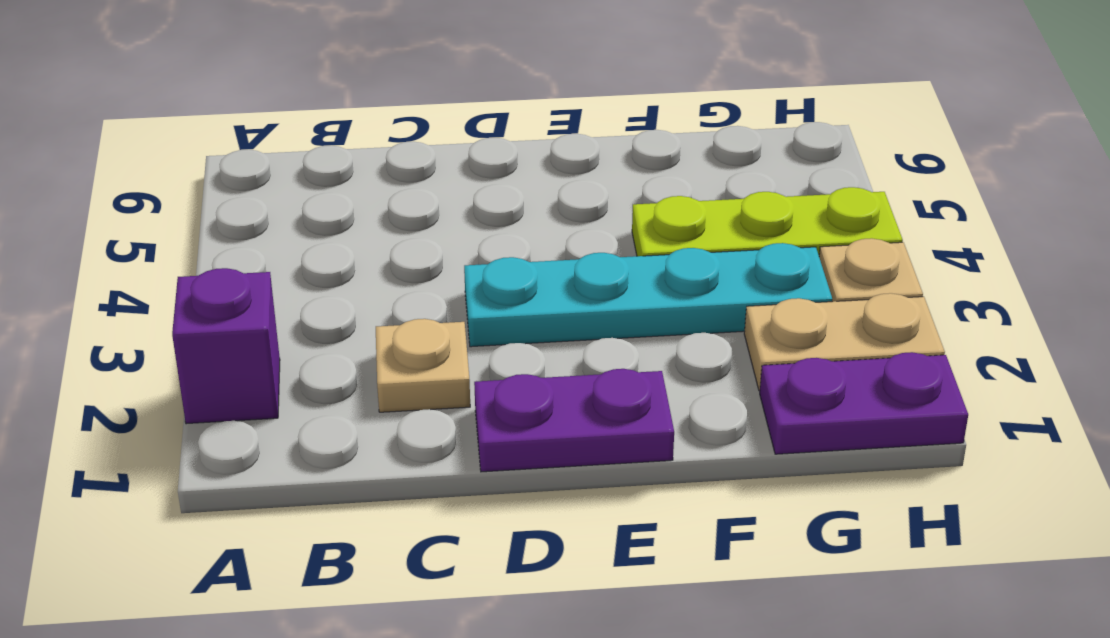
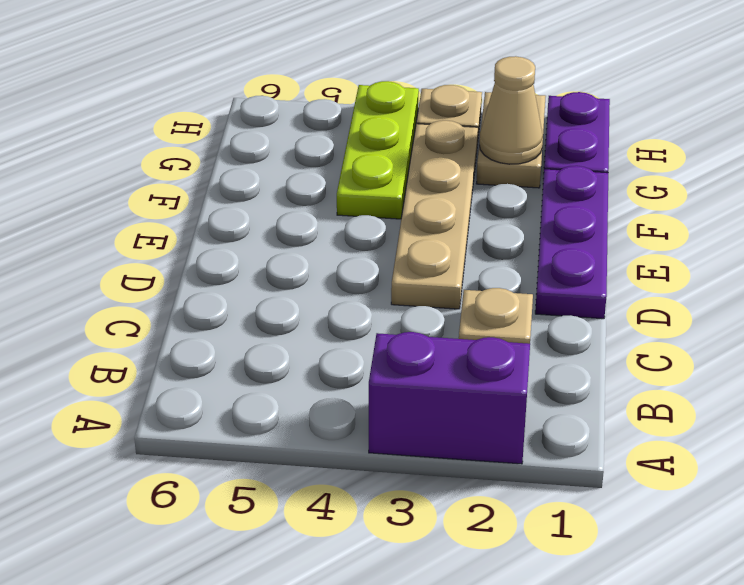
purple 1x1 brick [172,268,280,424] -> purple 1x2 brick [369,332,530,464]
purple 1x2 plate [474,369,674,472] -> purple 1x3 plate [535,166,608,319]
cyan 1x4 plate [464,243,832,347] -> tan 1x4 plate [391,120,478,309]
none -> tan 1x1 cone [479,56,543,164]

